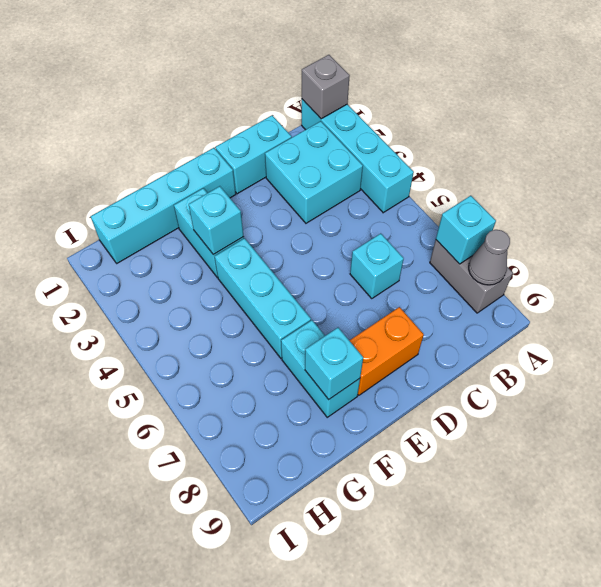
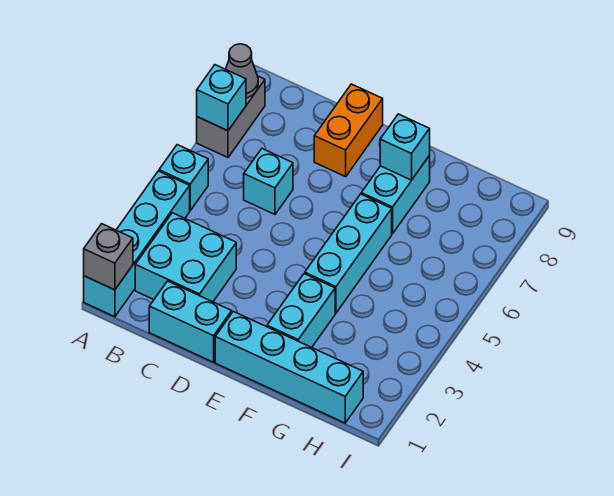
orange 1x2 brick [349,307,424,395] -> orange 1x2 brick turned to [314,84,383,177]
cyan 1x1 brick [189,186,244,255] -> cyan 1x1 brick moved to [159,145,208,210]

